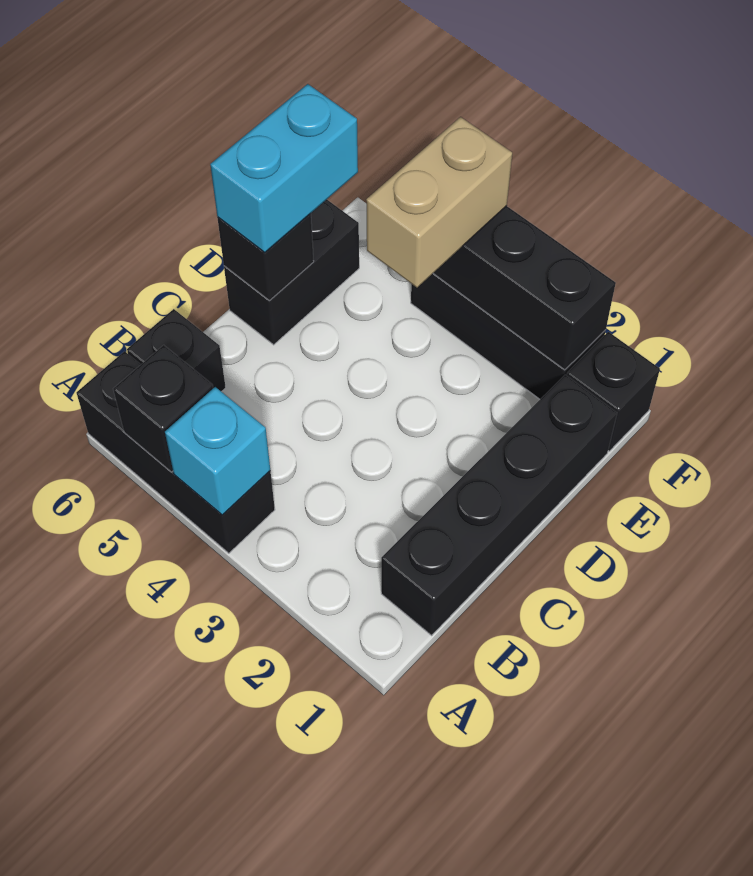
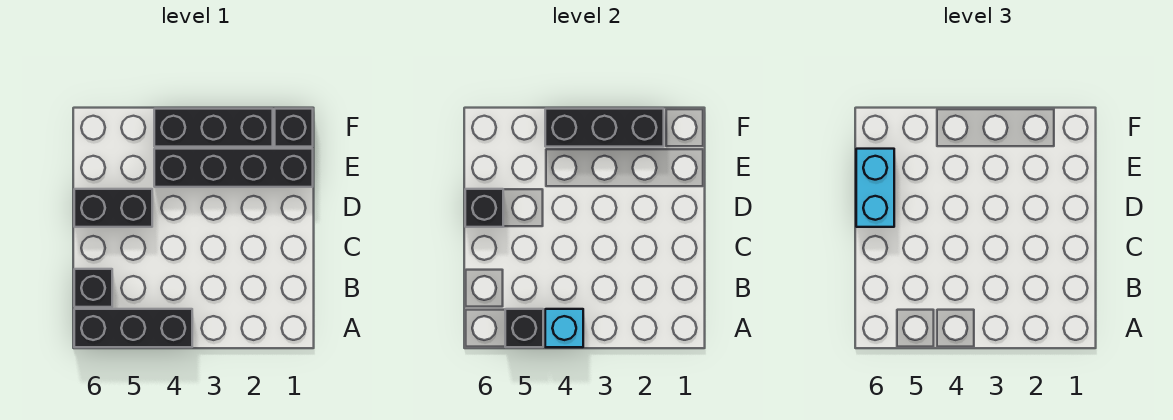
black 1x4 brick [381,375,617,635] -> black 1x4 brick turned to [154,149,313,187]
black 1x2 brick [224,200,359,345] -> black 1x2 brick turned to [74,189,152,227]
tan 1x2 brick [366,117,512,288] -> none

